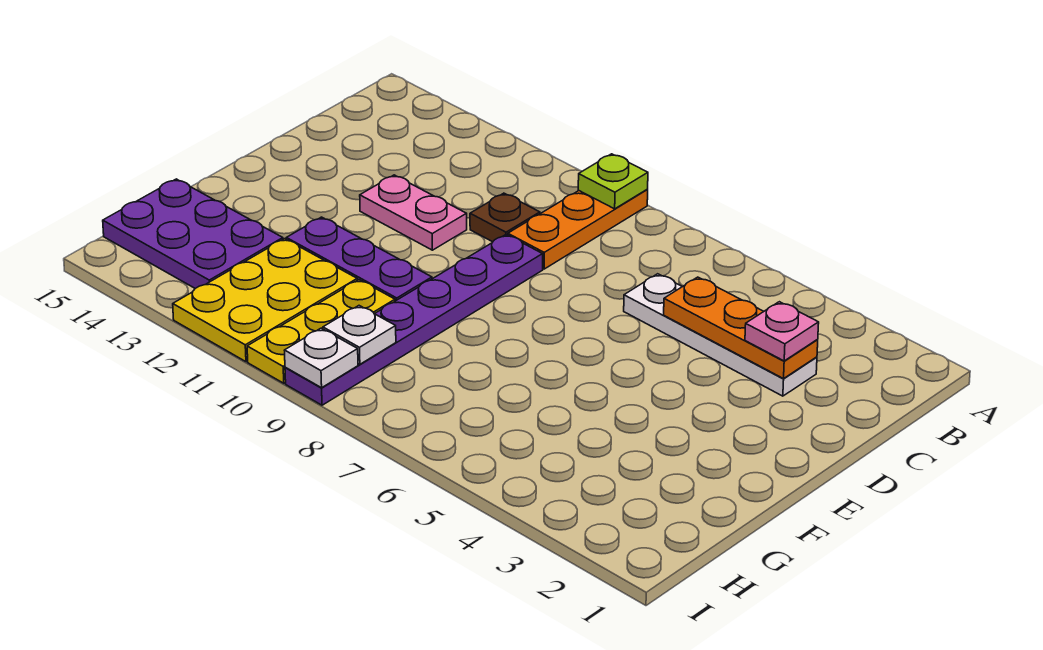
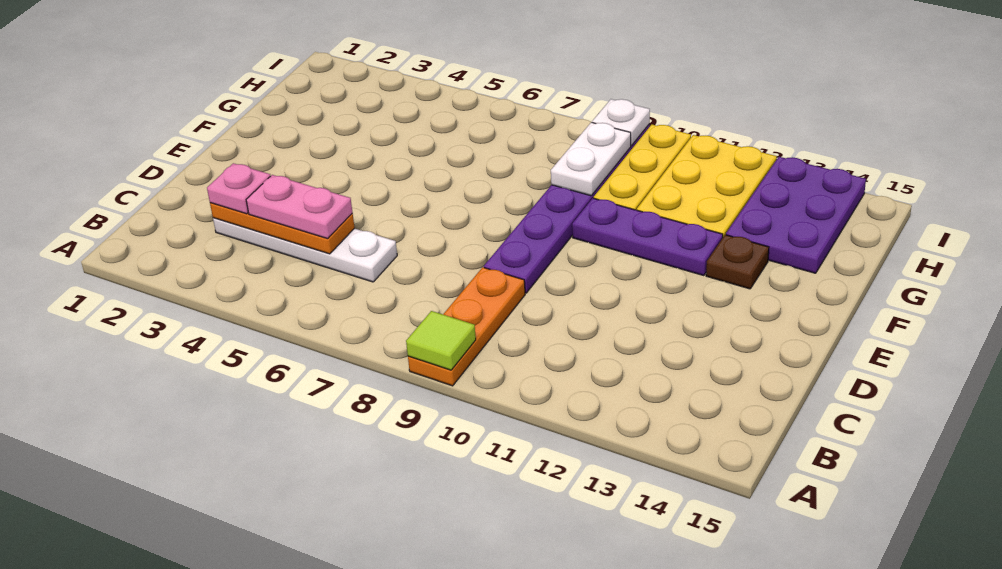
lime 1x1 plate [578,154,648,209] -> lime 1x1 tile [406,311,476,370]
brown 1x1 plate [470,193,540,242] -> brown 1x1 plate moved to [706,235,769,289]
pink 1x2 plate [360,175,467,250] -> pink 1x2 plate moved to [246,175,353,239]
purple 2x3 plate [103,179,283,288] -> purple 2x3 plate turned to [726,157,866,273]
white 1x1 plate [323,306,396,364] -> white 1x2 plate [551,122,631,196]

